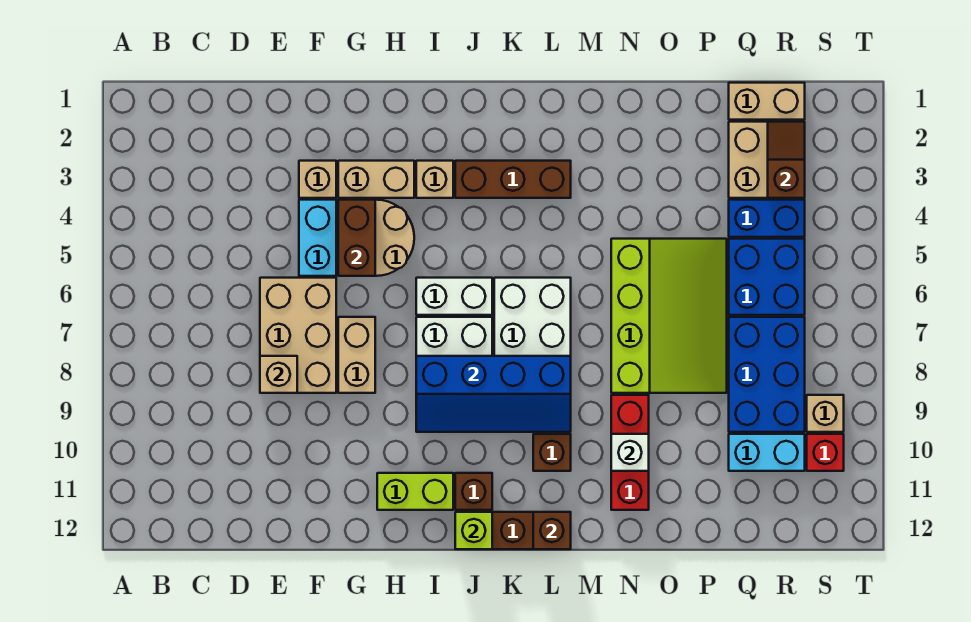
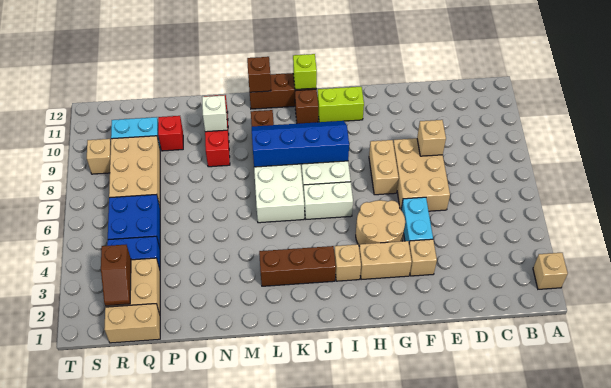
none -> tan 1x1 brick [533,253,568,289]
brown 1x2 brick [338,200,375,276] -> none
lime 3x4 slope [611,239,727,393] -> none
blue 2x3 brick [729,317,805,432] -> tan 2x3 brick [109,136,160,206]
red 1x1 brick [807,434,844,471] -> red 1x1 brick moved to [158,116,183,151]

